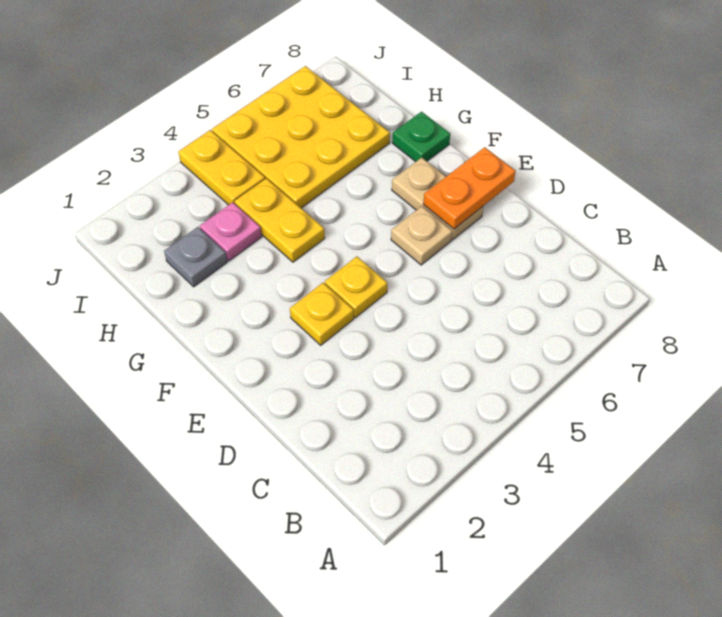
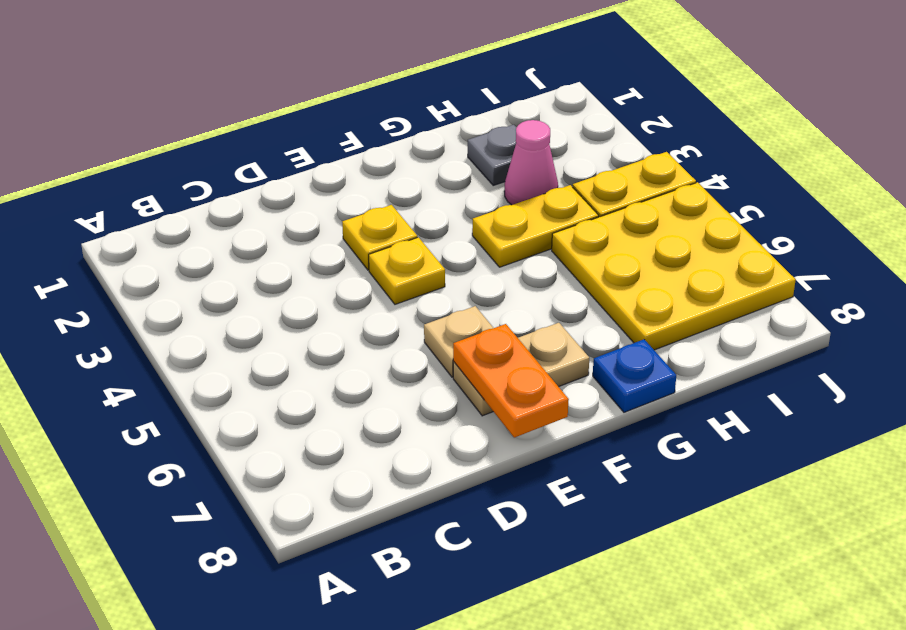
green 1x1 plate [392,112,450,162] -> blue 1x1 plate [593,339,676,412]
pink 1x1 plate [200,202,262,261] -> pink 1x1 cone [504,120,558,205]

